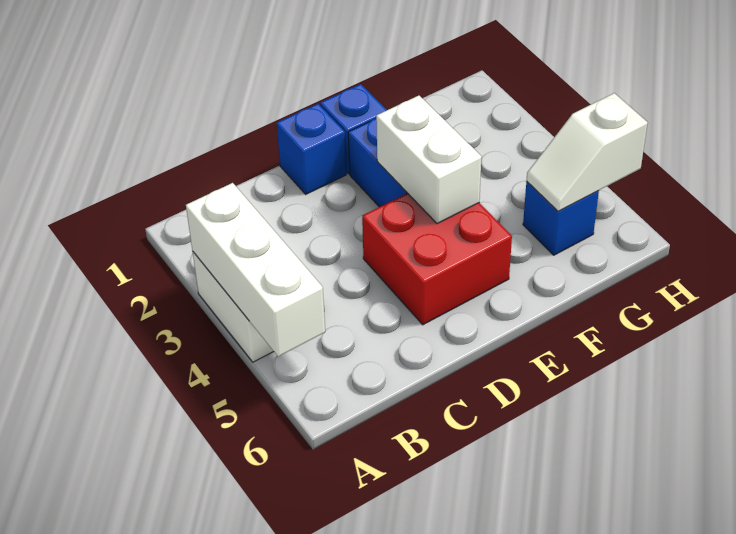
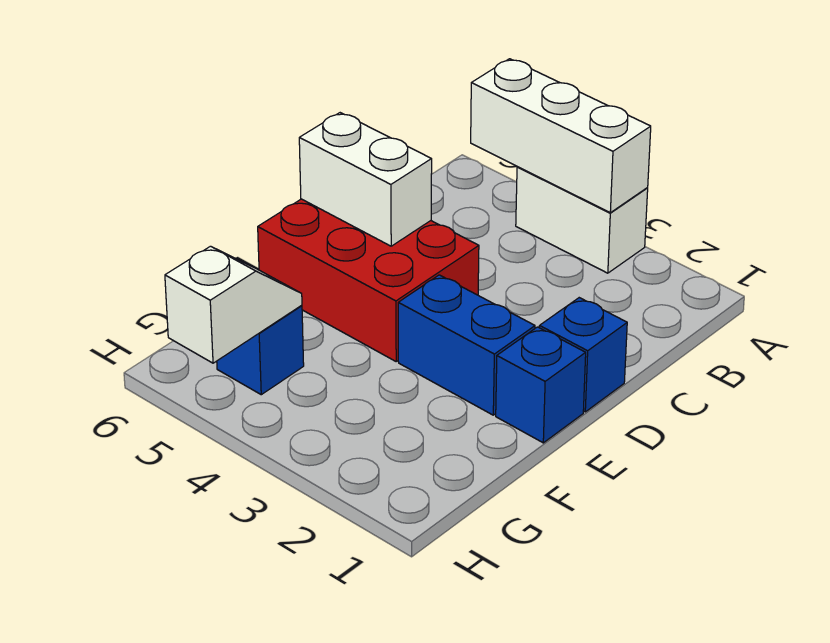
red 2x2 brick [362,193,512,325] -> red 2x3 brick [258,199,479,361]
white 1x2 brick [376,96,482,224] -> white 1x2 brick moved to [299,113,432,246]

